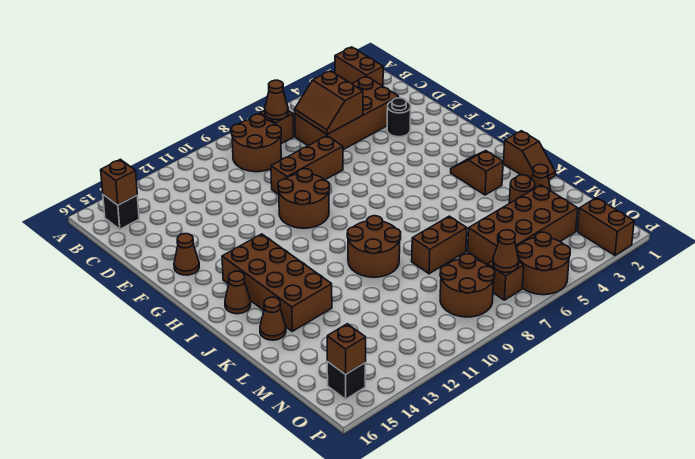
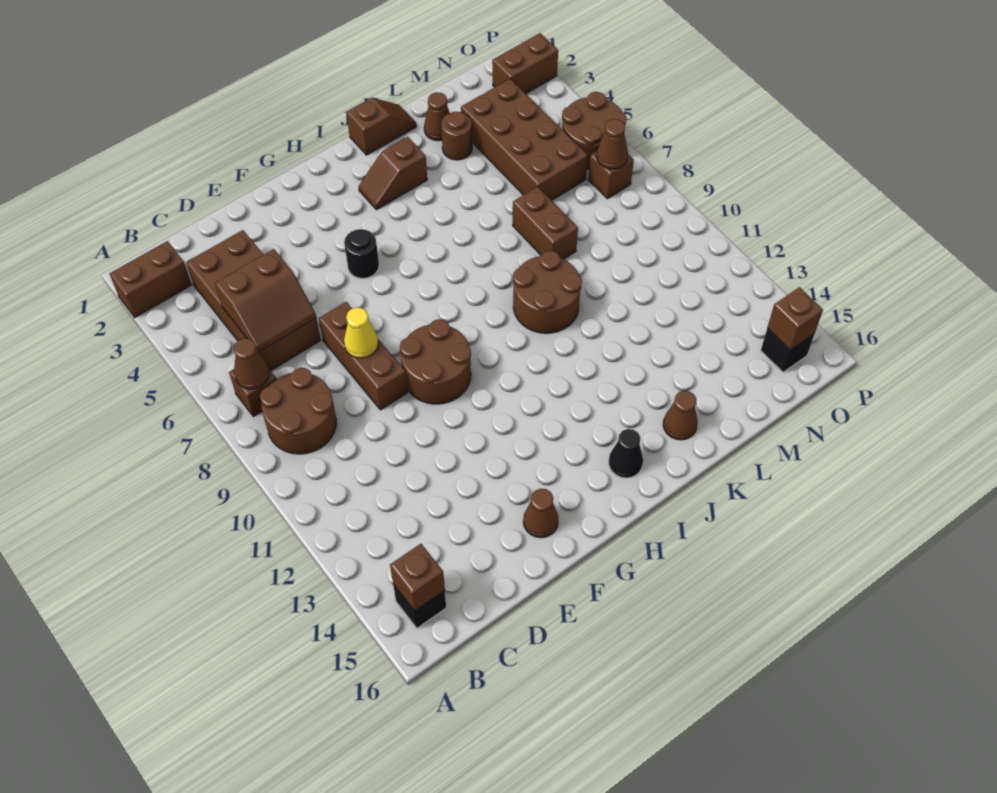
black 1x1 round brick [387,98,411,137] -> black 1x1 round brick moved to [344,229,379,278]
none -> yellow 1x1 cone [344,307,378,358]
brown 2x4 brick [222,234,332,331] -> none
brown 1x1 cone [225,271,251,314] -> black 1x1 cone [609,429,643,478]
brown 2x2 round brick [440,254,495,317] -> none

